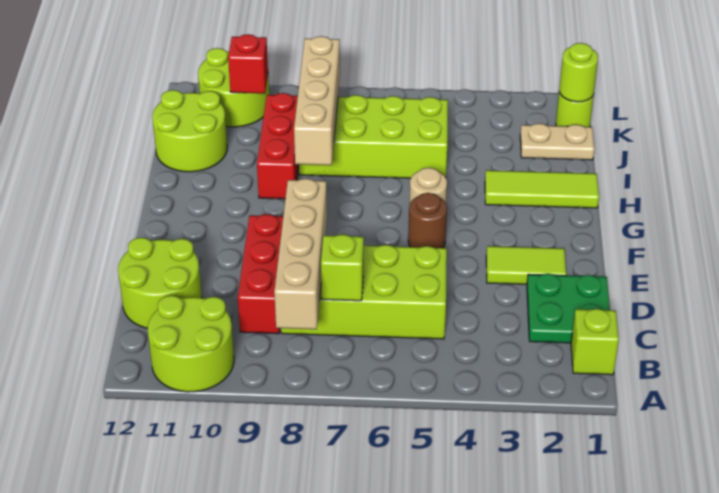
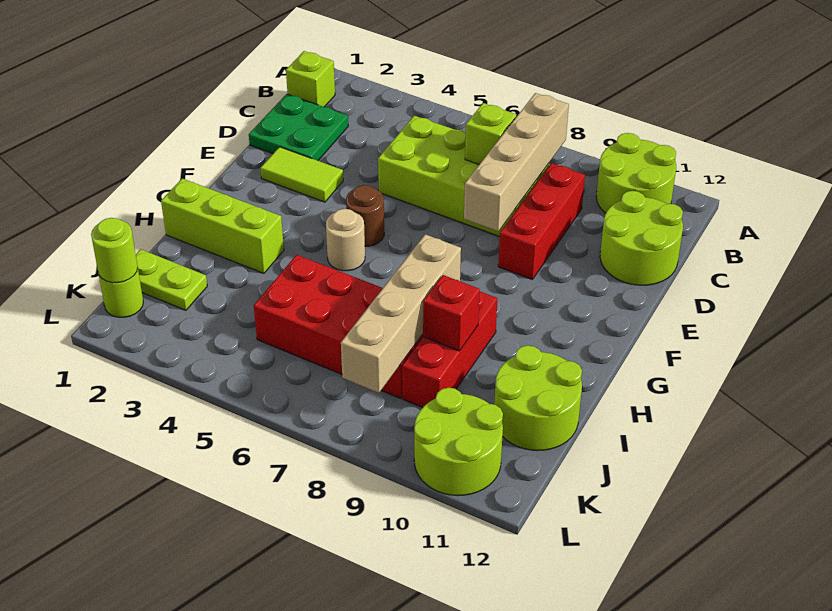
lime 1x3 tile [485,170,599,208] -> lime 1x3 brick [161,178,284,273]
lime 2x4 brick [299,95,448,178] -> red 2x4 brick [254,255,423,399]
tan 1x2 plate [520,123,594,160] -> lime 1x2 plate [136,249,207,310]
red 1x1 brick [228,34,268,93] -> red 1x1 brick moved to [423,275,480,351]

